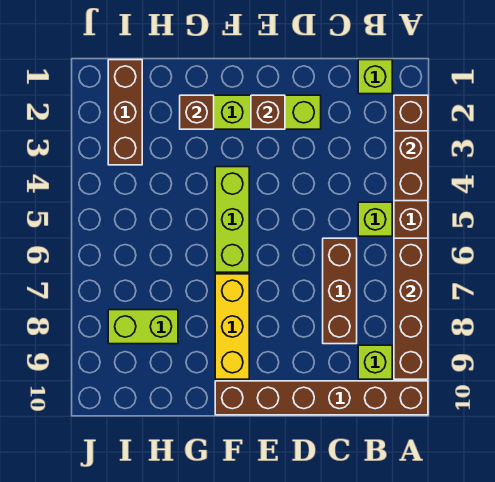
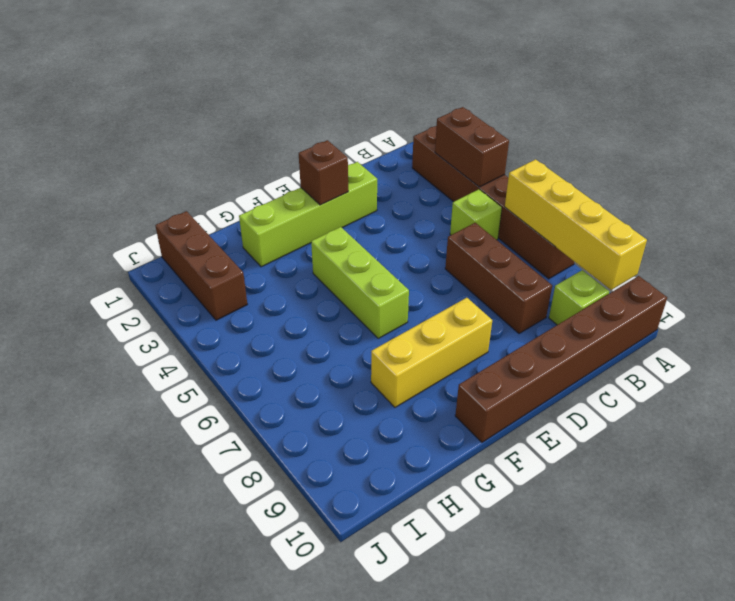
brown 1x4 brick [394,238,428,379] -> yellow 1x4 brick [505,159,647,290]
lime 1x1 brick [358,60,392,94] -> none
yellow 1x3 brick [215,274,249,379] -> yellow 1x3 brick turned to [371,298,492,407]
brown 1x1 brick [180,95,214,129] -> none
lime 1x2 brick [108,310,178,344] -> none

